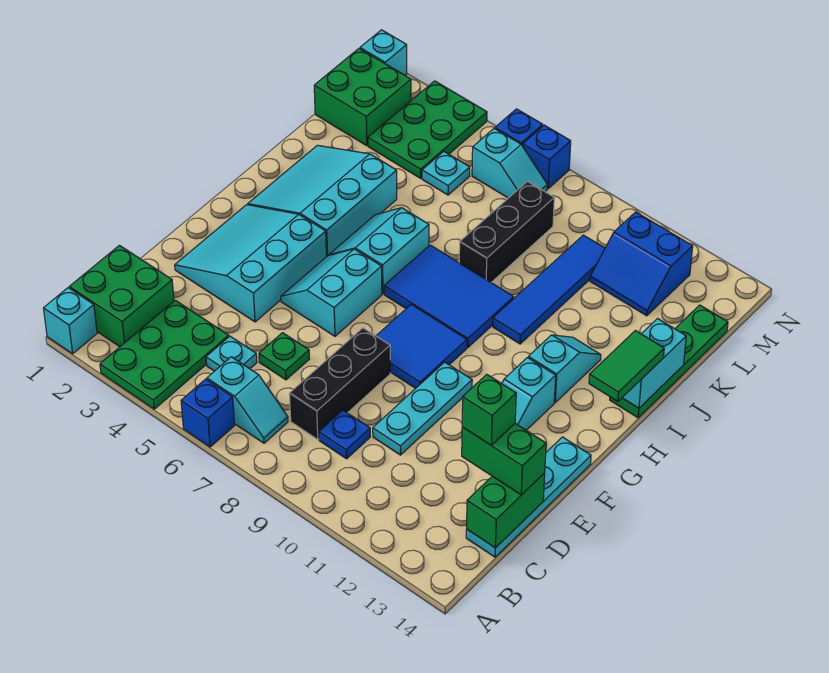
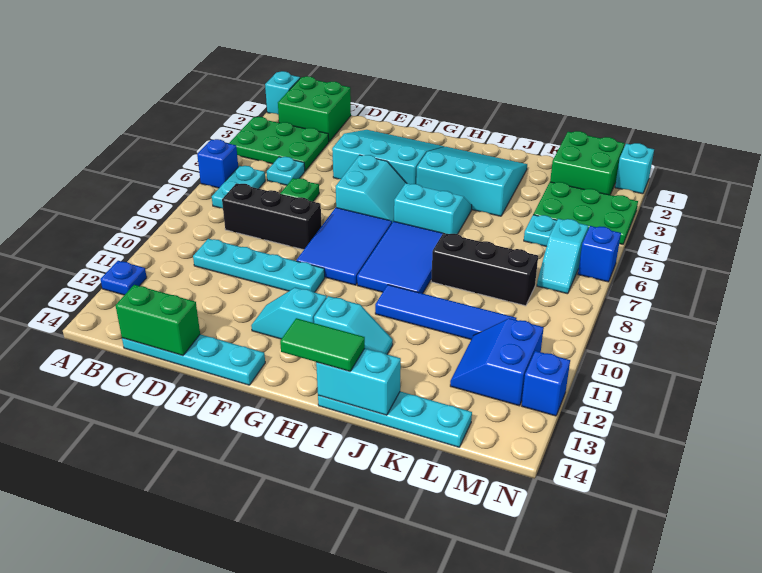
cyan 1x2 slope [207,357,288,443] -> cyan 1x2 plate [212,166,265,208]
blue 1x1 plate [319,410,370,459] -> blue 1x1 plate moved to [100,261,147,295]
cyan 1x3 plate [373,362,472,455] -> cyan 1x4 plate [193,239,325,292]
green 1x2 brick [462,423,546,495] -> none
green 1x1 brick [462,374,516,445] -> none
cyan 2x2 slope [281,249,382,336] -> cyan 2x2 slope turned to [336,155,407,223]
blue 2x2 tile [376,304,467,388] -> blue 2x3 tile [296,208,392,285]
green 1x4 plate [610,305,728,418] -> cyan 1x4 plate [318,391,472,447]
blue 1x1 brick [523,125,571,188] -> blue 1x1 brick moved to [522,351,570,416]

